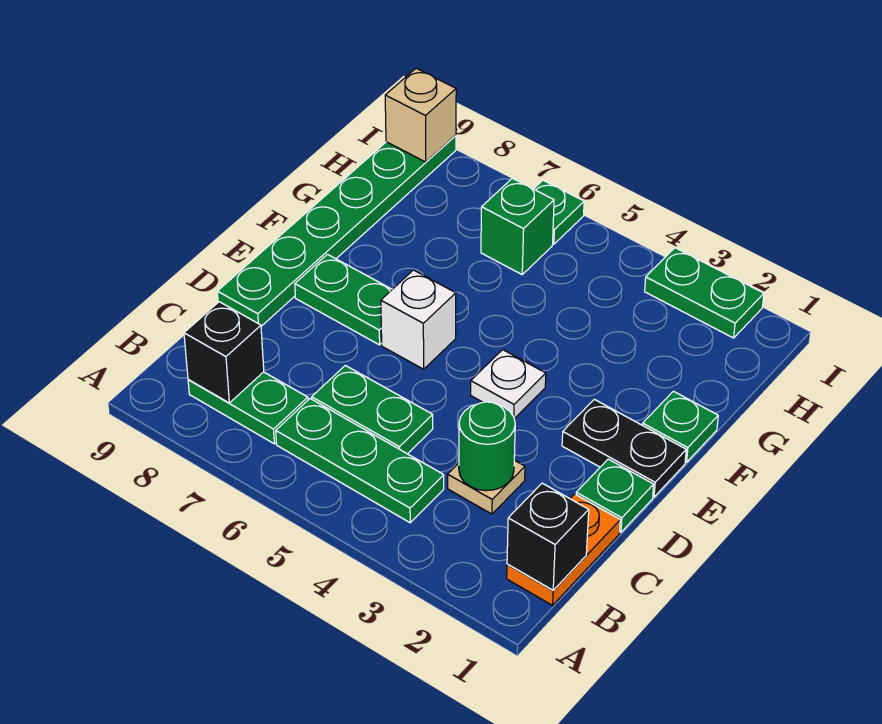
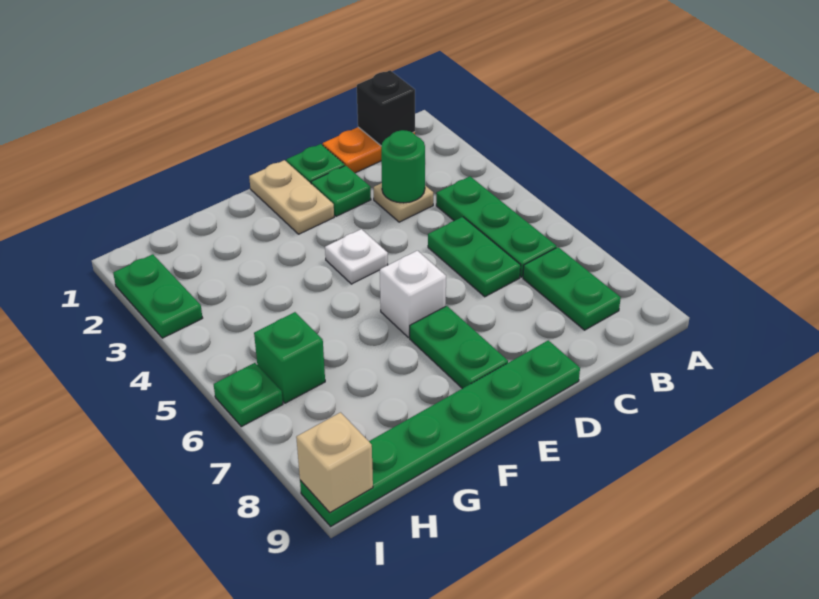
black 1x1 brick [184,302,264,403] -> none
black 1x2 plate [562,399,686,497] -> tan 1x2 plate [249,160,334,234]
green 1x1 plate [642,391,718,462] -> green 1x1 plate moved to [311,166,371,216]

